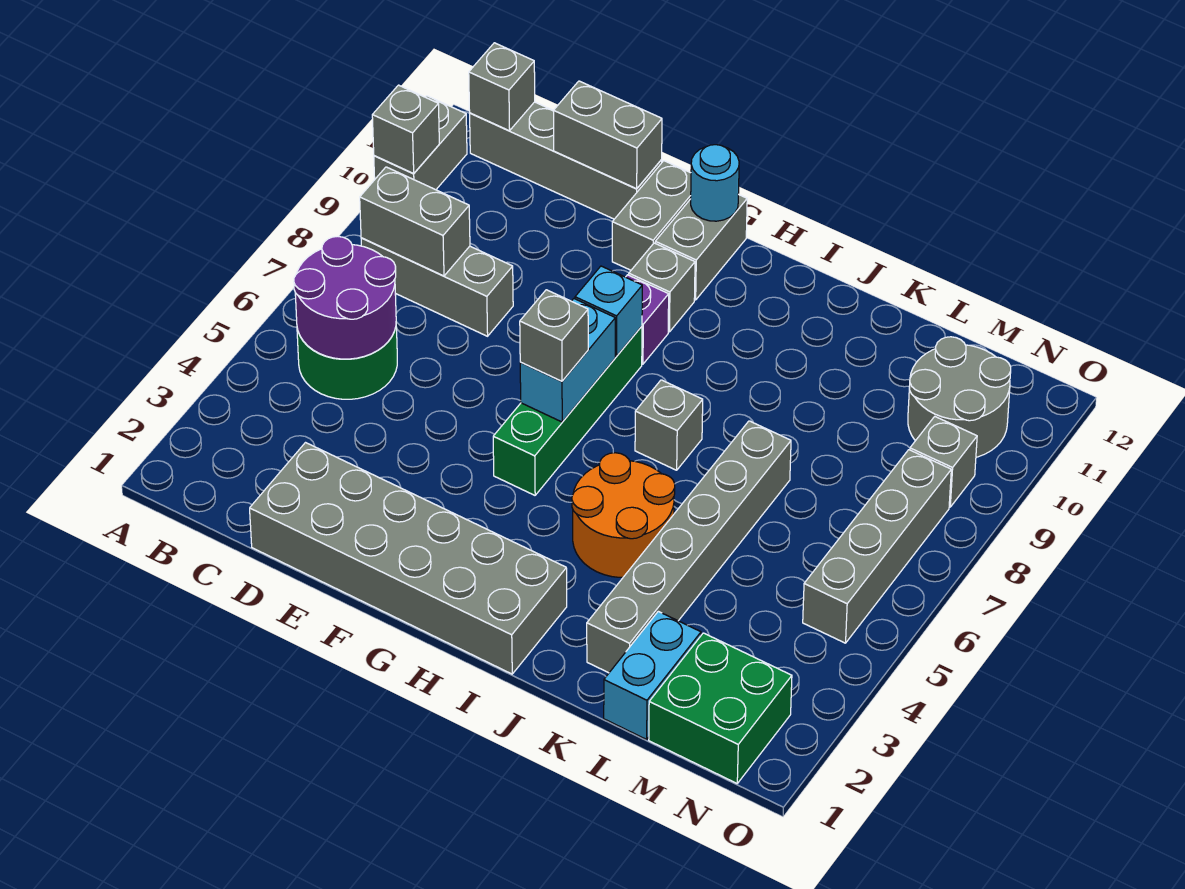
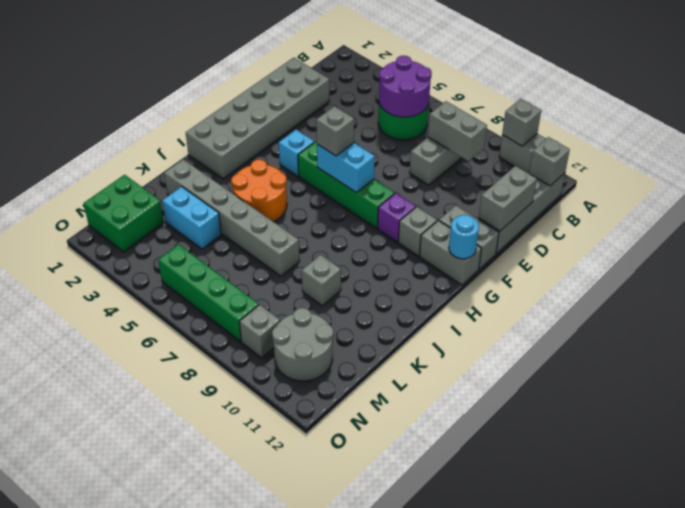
grey 1x2 brick [360,167,470,276] -> grey 1x2 brick turned to [428,101,487,161]
cyan 1x1 brick [575,266,642,356] -> cyan 1x1 brick moved to [279,130,314,176]
grey 1x1 brick [635,380,703,470] -> grey 1x1 brick moved to [302,255,341,306]
cyan 1x2 brick [604,611,701,739] -> cyan 1x2 brick moved to [162,187,221,249]
grey 1x4 brick [803,450,951,643] -> green 1x4 brick [158,245,259,342]

